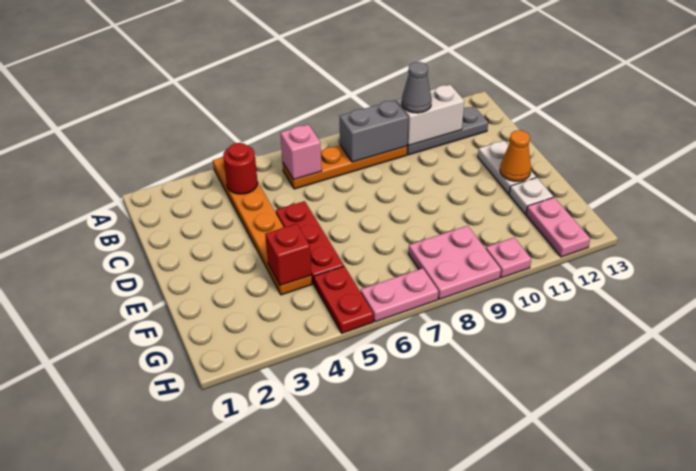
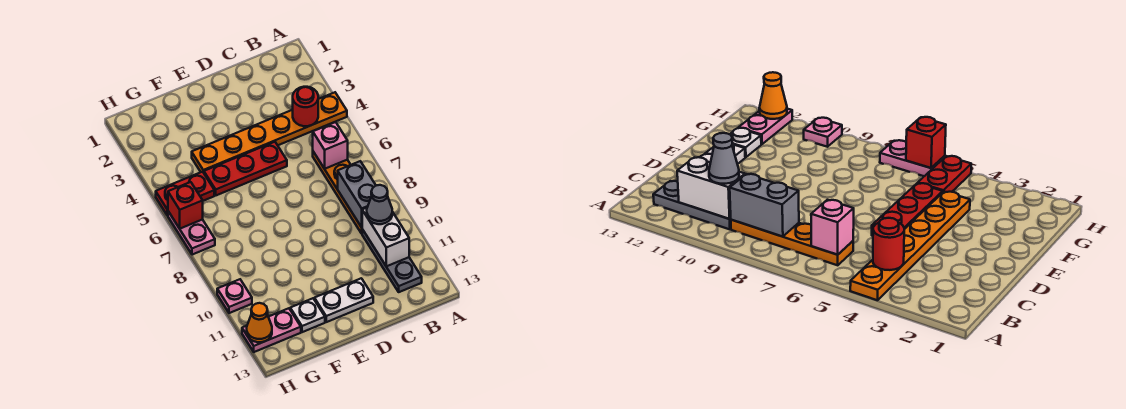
orange 1x1 cone [500,130,531,181] -> orange 1x1 cone moved to [247,303,272,342]
red 1x1 brick [265,224,311,285] -> red 1x1 brick moved to [168,182,203,229]
pink 2x2 plate [408,226,501,299] -> none

